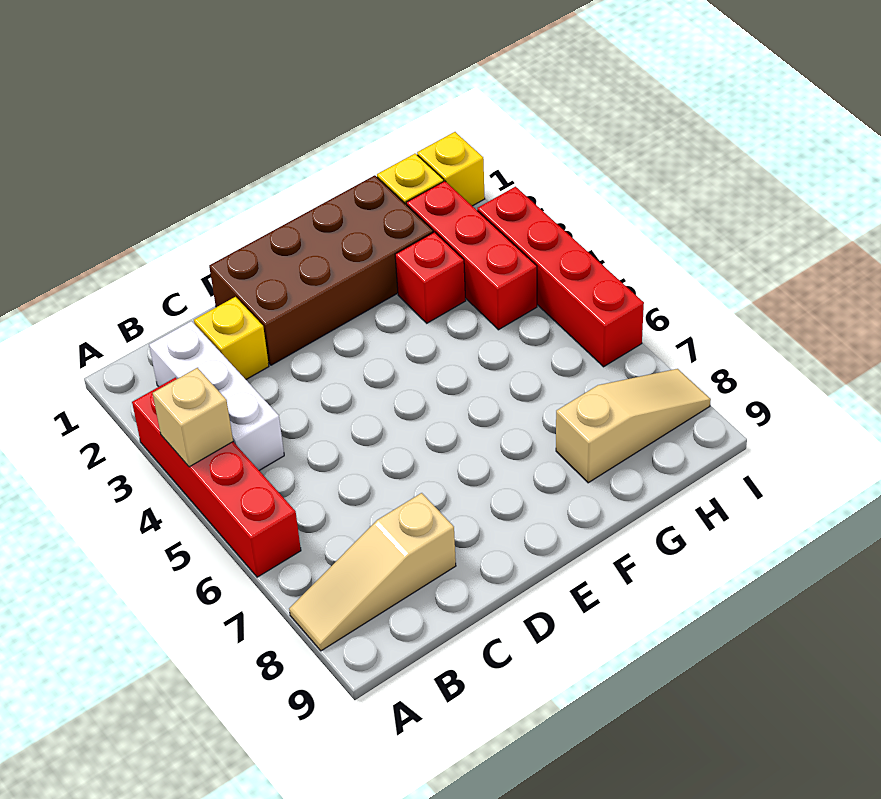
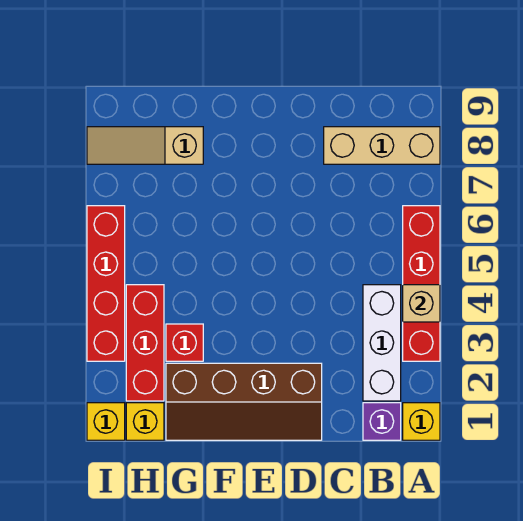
tan 1x3 slope [289,493,456,651] -> tan 1x3 brick [324,127,440,164]
none -> purple 1x1 brick [363,403,401,440]
yellow 1x1 brick [194,297,269,379] -> yellow 1x1 brick moved to [403,403,440,440]
brown 2x4 brick [209,175,433,365] -> brown 2x4 slope [166,363,322,440]

